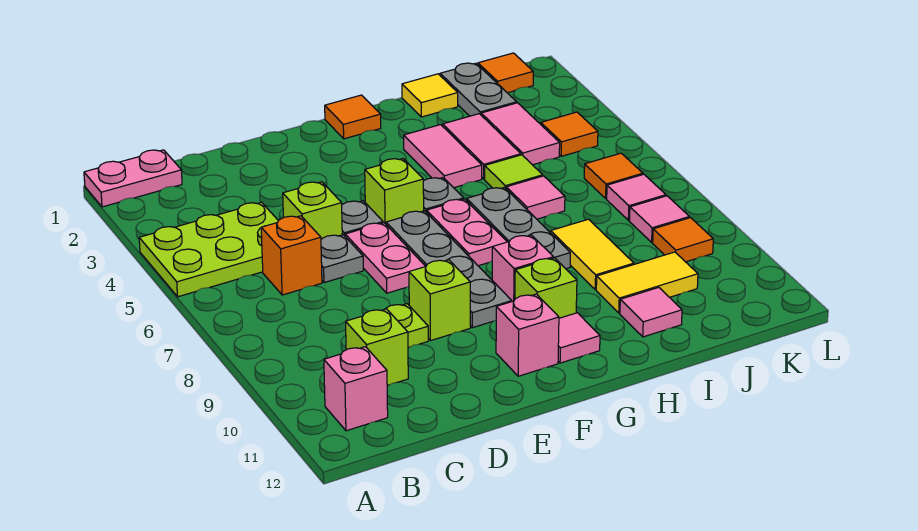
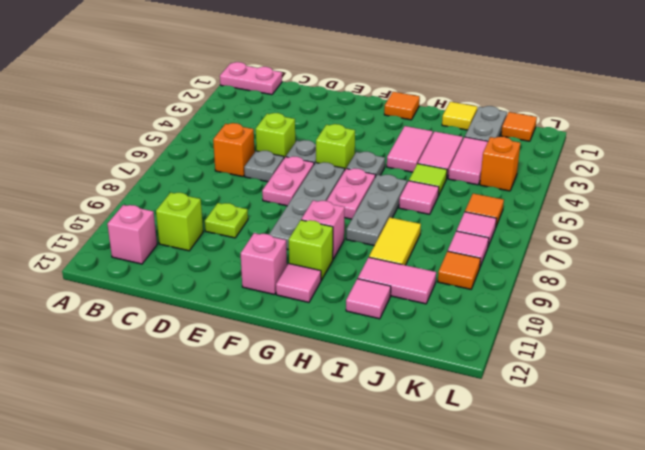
lime 2x3 plate [139,202,278,297] -> none
lime 1x1 brick [409,260,470,341] -> none
yellow 1x2 tile [596,252,698,313] -> pink 1x2 tile [358,257,436,304]
orange 1x1 tile [541,112,598,156] -> orange 1x1 brick [480,137,520,191]

